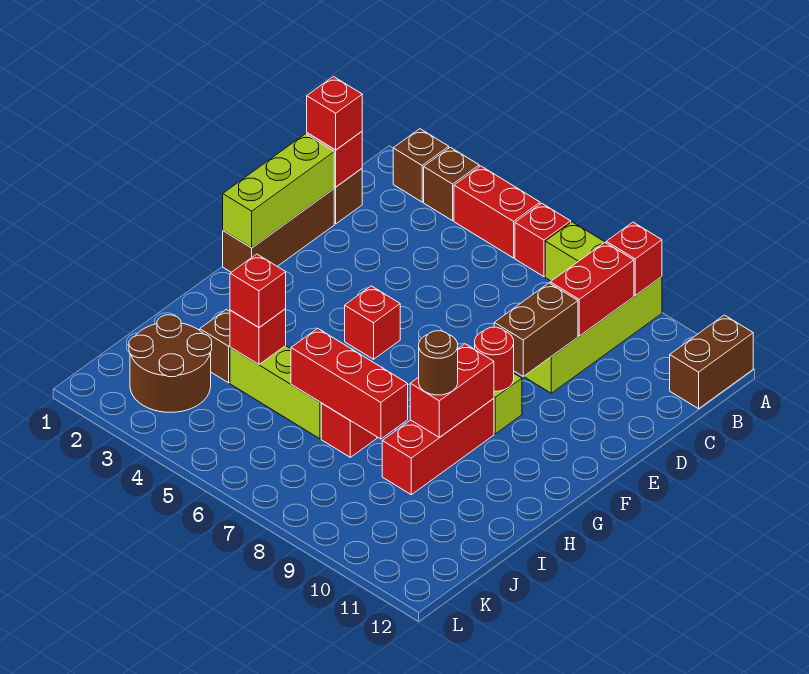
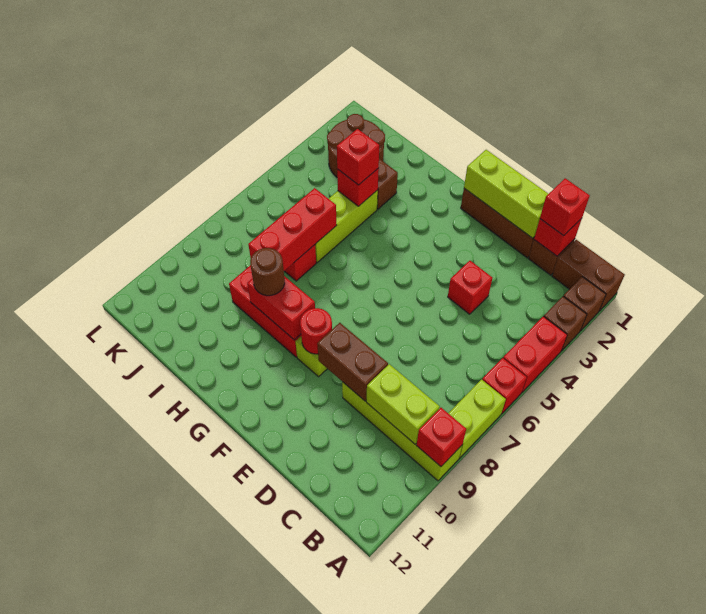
brown 1x2 brick [670,315,753,409] -> brown 1x2 brick moved to [552,240,625,311]
red 1x2 brick [550,242,634,336] -> lime 1x2 brick [366,364,440,444]
red 1x1 brick [345,286,400,359] -> red 1x1 brick moved to [448,261,492,314]

